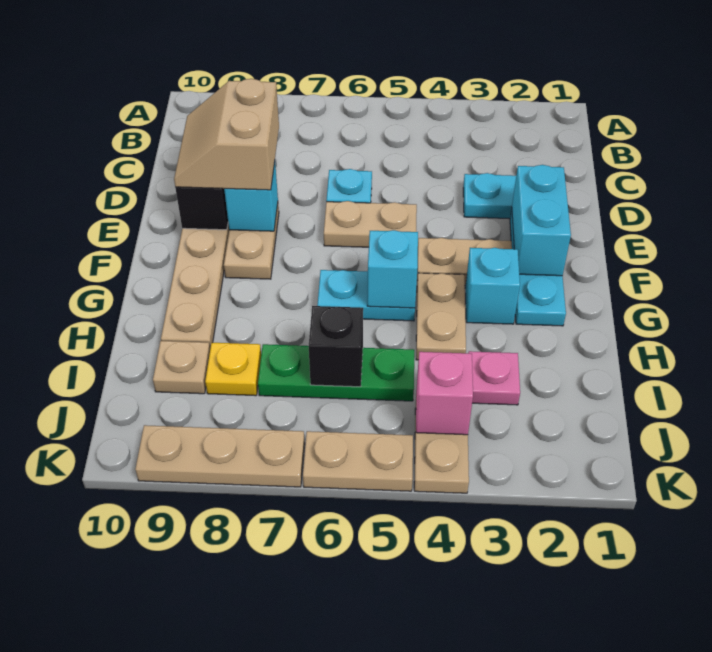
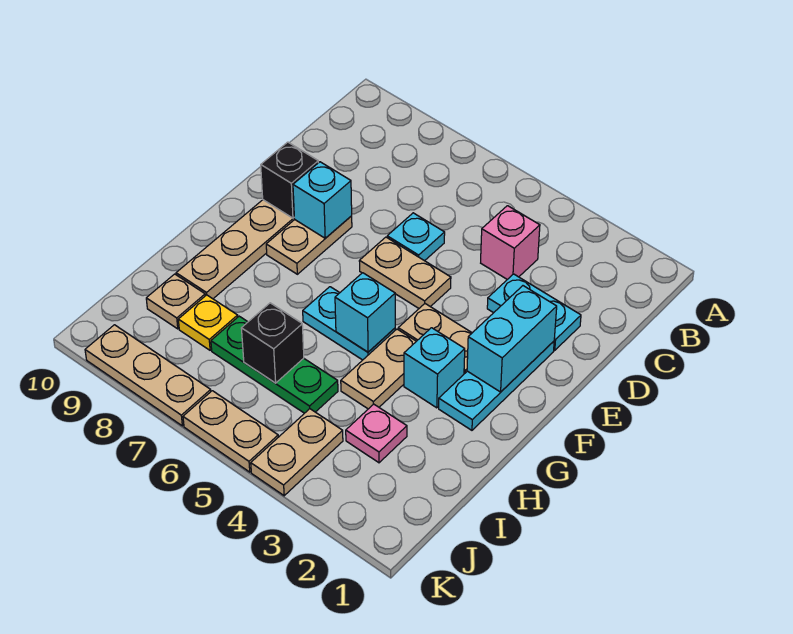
tan 2x2 slope [174,79,279,190] -> none
pink 1x1 brick [416,352,473,435] -> pink 1x1 brick moved to [481,206,540,279]

